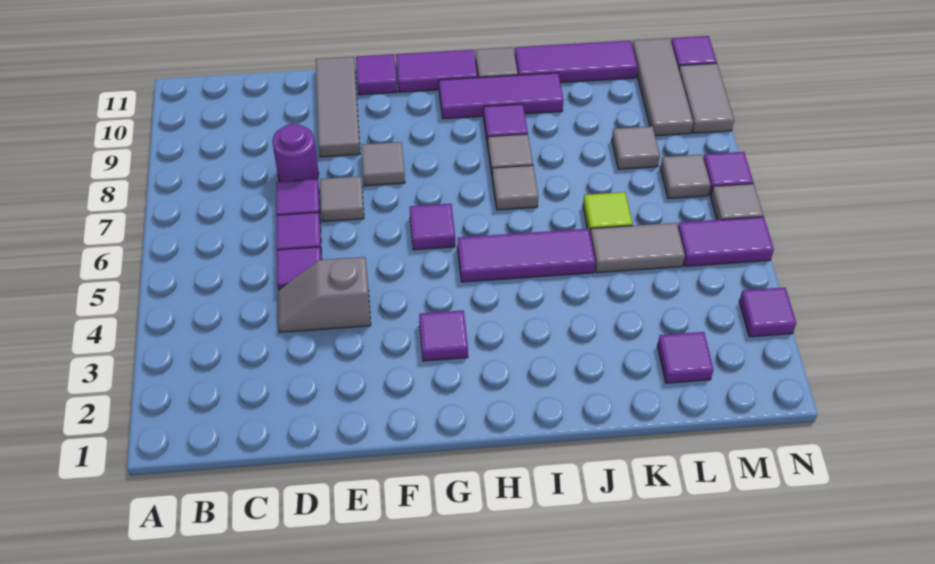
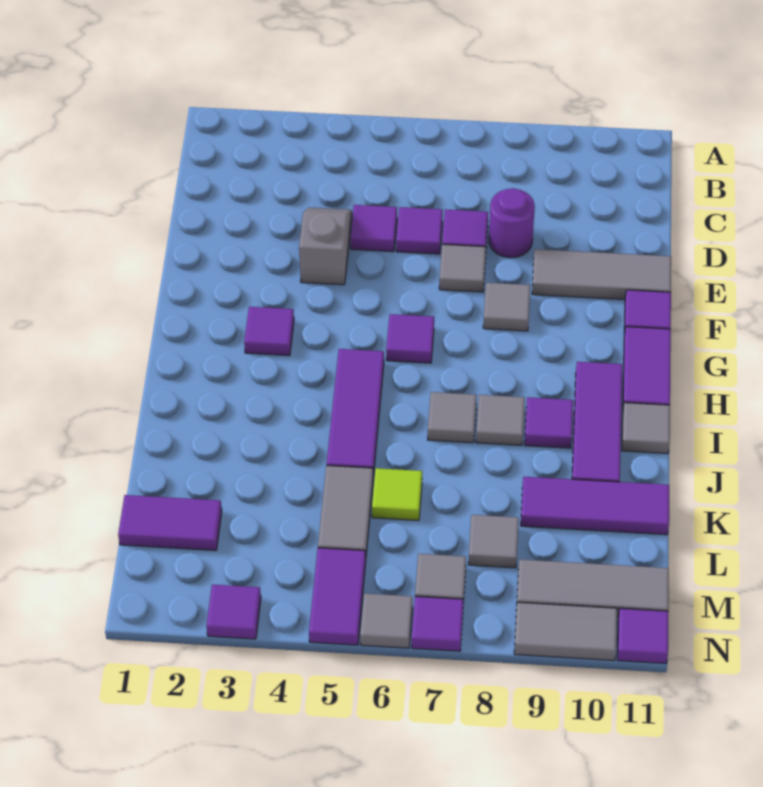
purple 1x3 tile [515,41,638,83] -> purple 1x3 tile turned to [521,477,669,535]
purple 1x1 tile [657,332,714,383] -> purple 1x2 tile [118,495,222,550]

